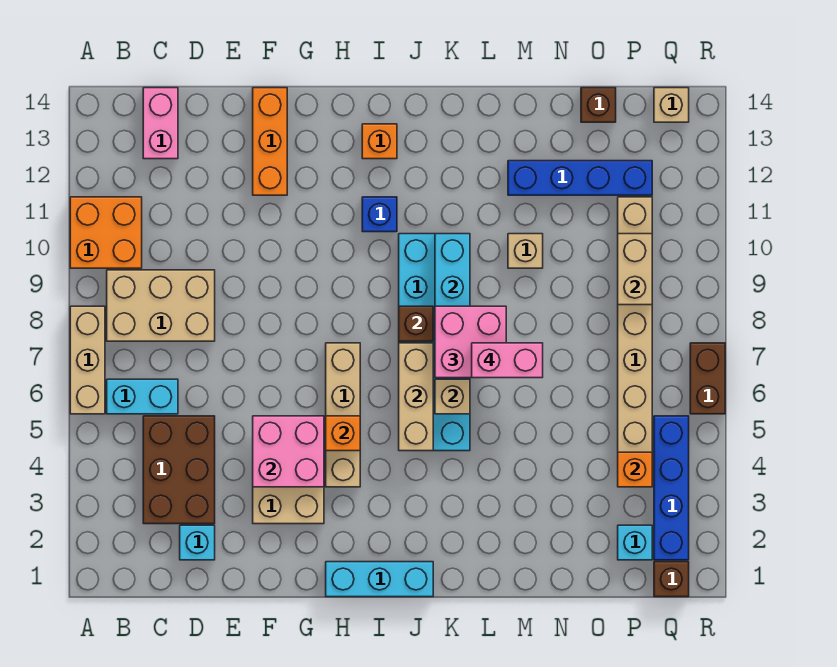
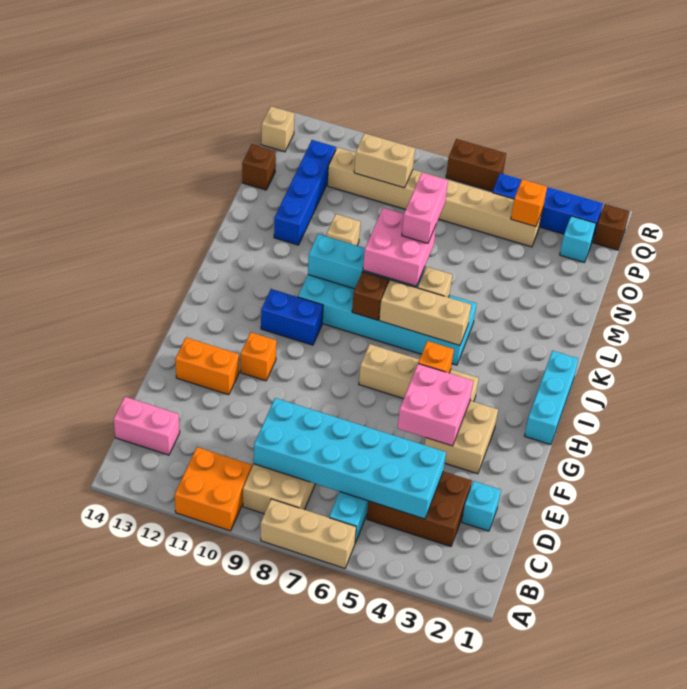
none -> cyan 2x6 brick [254,398,446,519]
orange 1x3 brick [253,88,287,195] -> orange 1x2 brick [175,337,239,395]
blue 1x1 brick [362,197,397,232] -> blue 1x2 brick [261,289,323,345]
orange 1x1 brick [362,124,397,159] -> orange 1x1 brick moved to [241,332,276,381]

